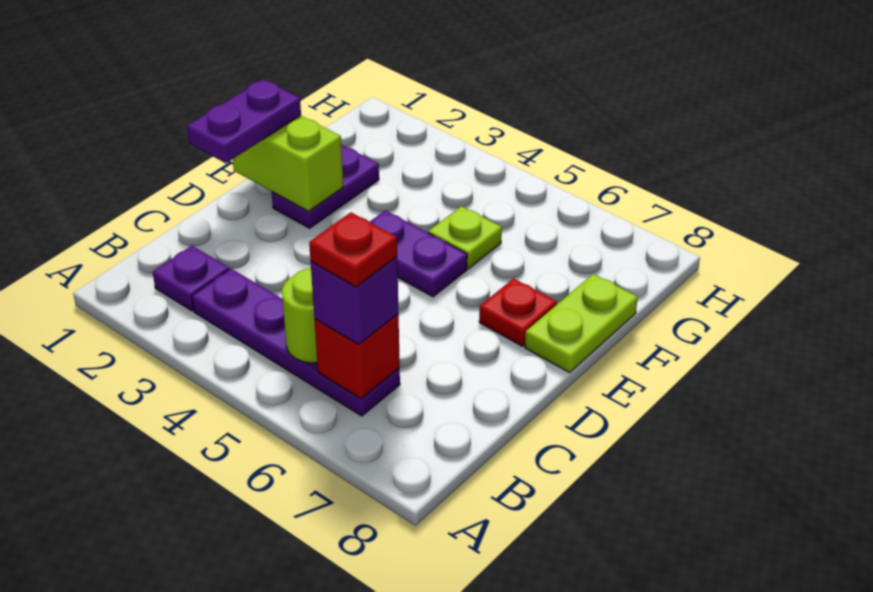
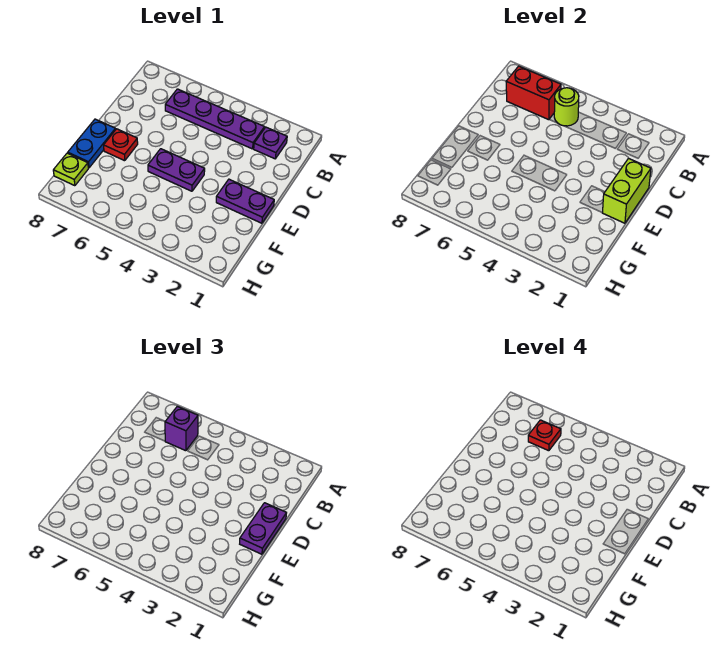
red 1x1 brick [314,314,400,399] -> red 1x2 brick [506,66,561,120]
lime 1x2 brick [233,116,343,211] -> lime 1x2 brick turned to [603,158,651,223]
purple 1x2 plate [272,145,379,228] -> purple 1x2 plate turned to [216,179,274,223]
lime 1x2 plate [525,274,638,373] -> blue 1x2 plate [68,119,116,168]
lime 1x1 plate [428,206,502,269] -> lime 1x1 plate moved to [53,153,88,186]

